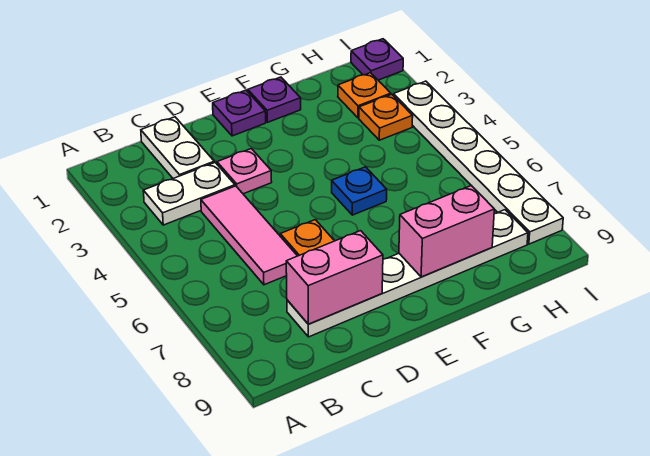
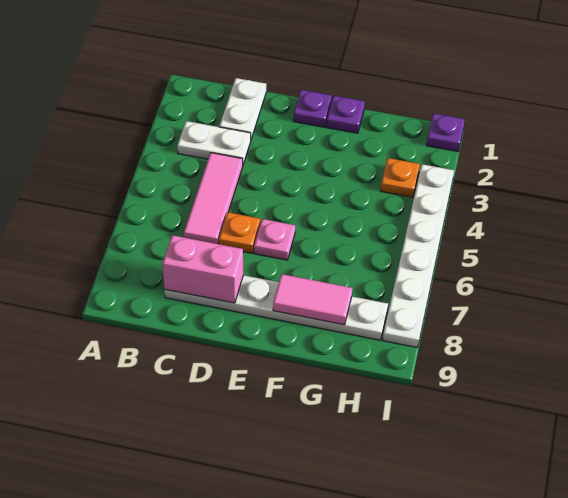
pink 1x1 plate [217,149,272,194] -> pink 1x1 plate moved to [254,219,295,260]
blue 1x1 plate [332,167,387,215] -> none
pink 1x2 brick [399,186,494,277] -> pink 1x2 tile [273,274,352,325]
orange 1x1 plate [338,73,391,118] -> none

